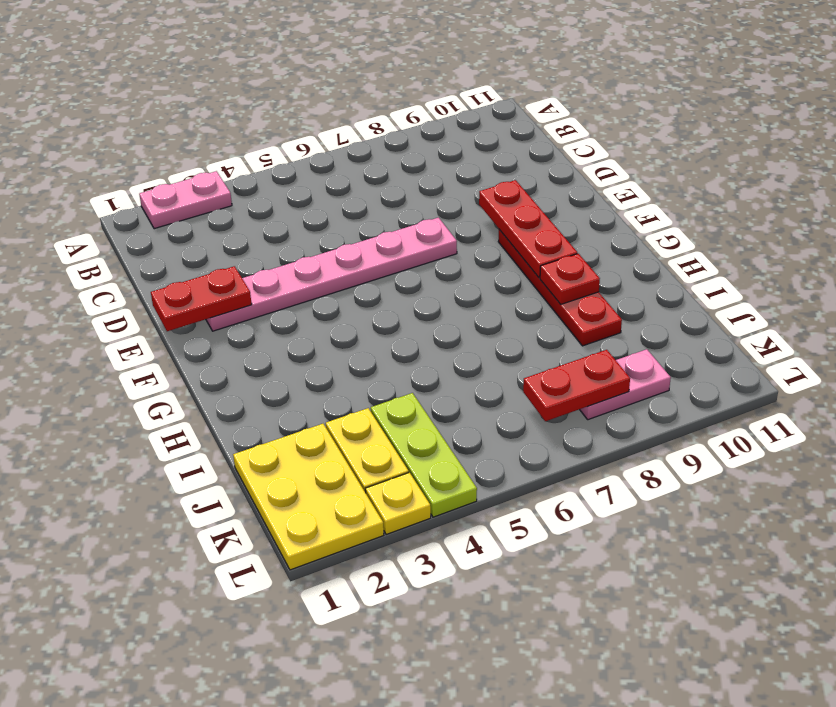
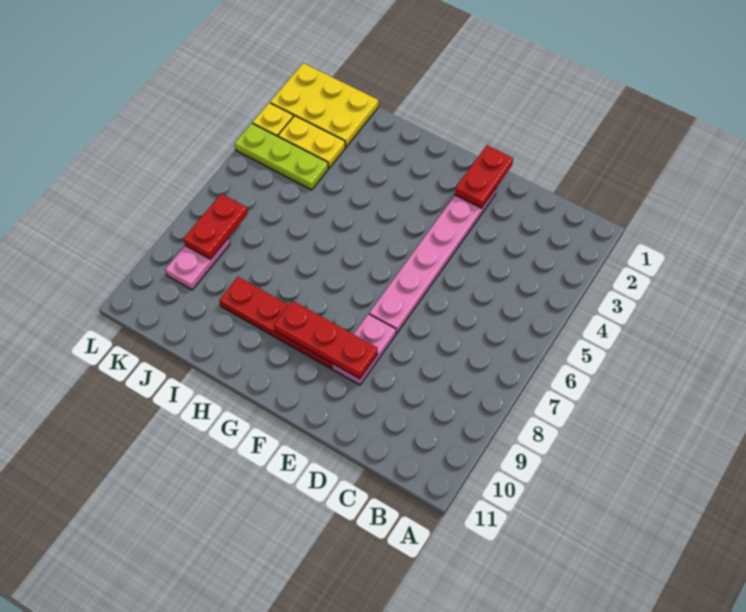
pink 1x2 plate [139,171,232,229] -> pink 1x2 plate moved to [332,314,396,385]
red 1x1 plate [540,254,600,304] -> none

